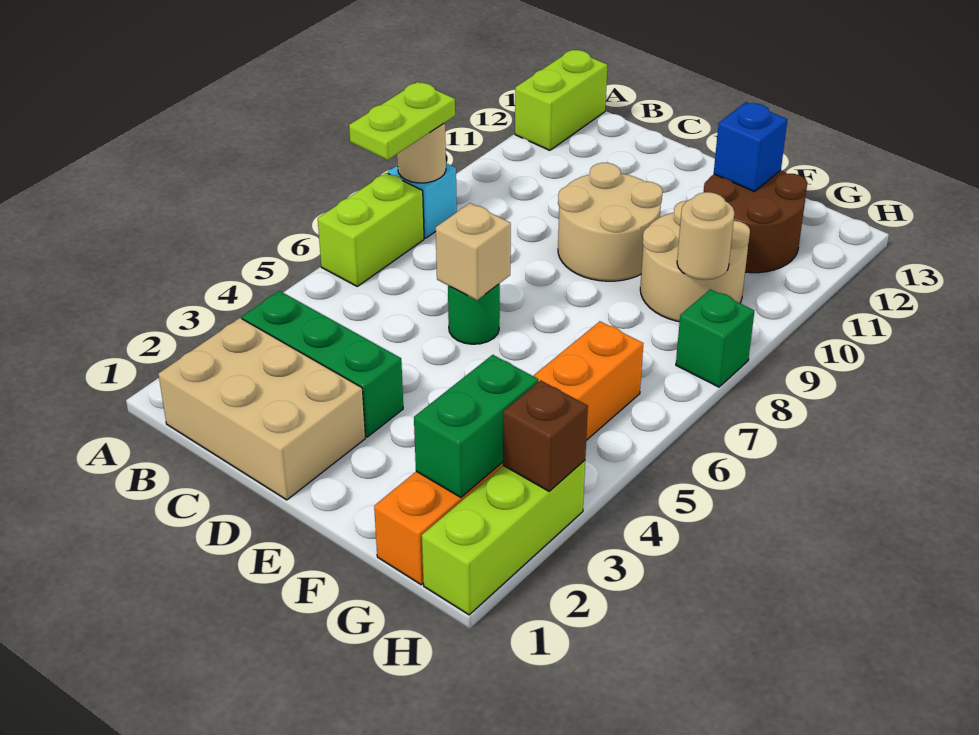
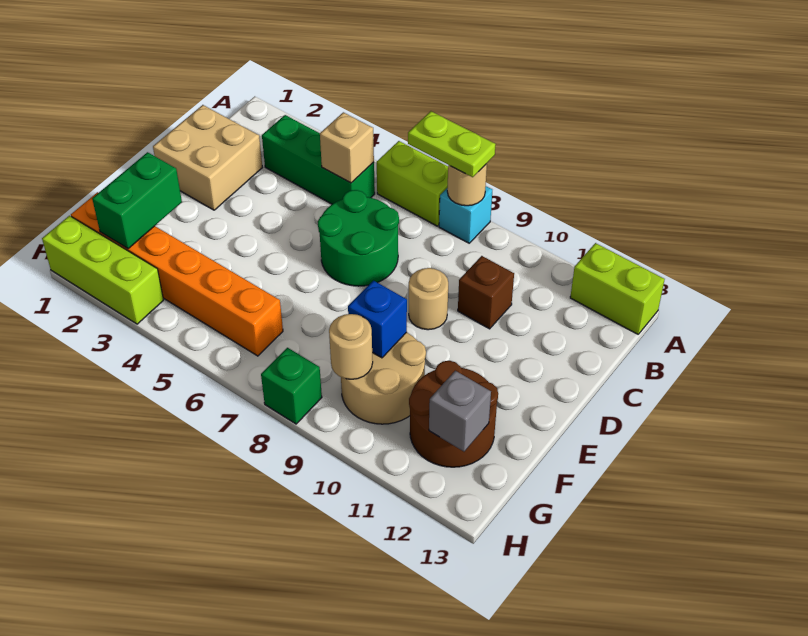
tan 2x3 brick [159,318,365,500] -> tan 2x2 brick [153,105,262,210]
green 1x3 brick [242,291,403,437] -> green 1x3 brick turned to [262,115,375,204]
green 1x1 round brick [448,284,500,344] -> green 2x2 round brick [318,190,399,286]
tan 1x1 brick [436,203,511,300] -> tan 1x1 brick moved to [320,112,374,183]
tan 2x2 round brick [558,163,663,281] -> tan 1x1 round brick [409,268,448,330]
blue 1x1 brick [714,102,787,191] -> blue 1x1 brick moved to [348,281,407,358]
green 1x2 brick [414,355,538,497] -> green 1x2 brick turned to [92,152,182,249]
none -> grey 1x1 brick [429,371,491,451]
brown 1x1 brick [503,380,588,491] -> brown 1x1 brick moved to [458,256,514,329]

